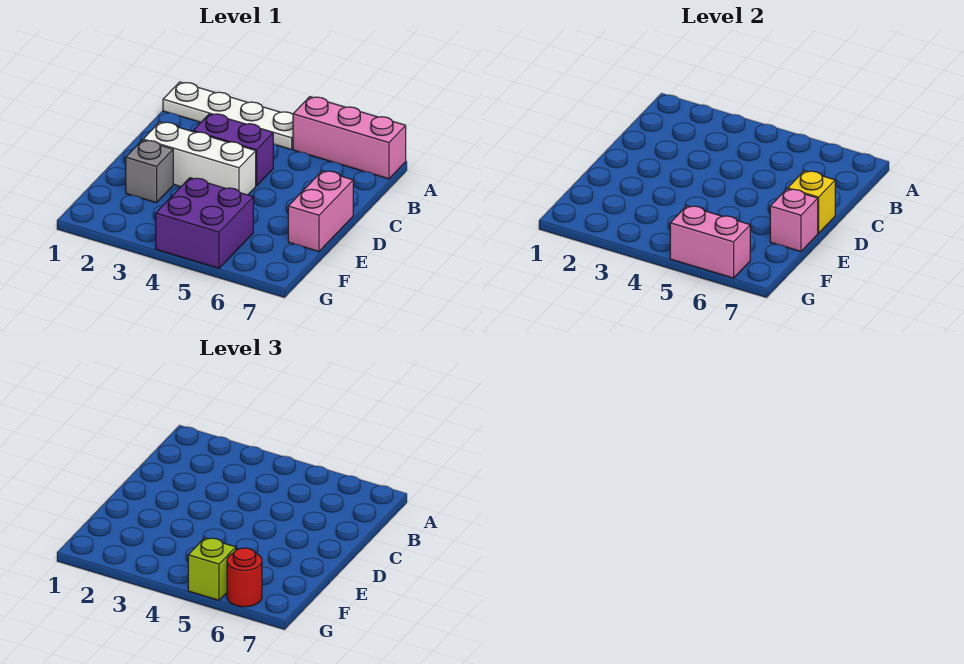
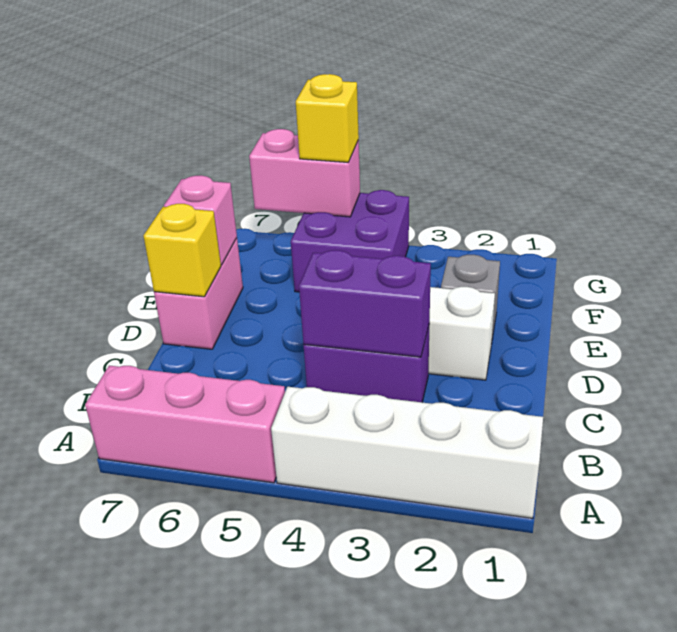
white 1x4 plate [163,82,293,150] -> white 1x4 brick [271,387,543,518]
none -> purple 1x2 brick [299,250,431,357]
lime 1x1 brick [188,538,236,600] -> yellow 1x1 brick [296,74,359,162]
red 1x1 round brick [227,548,262,607] -> none

